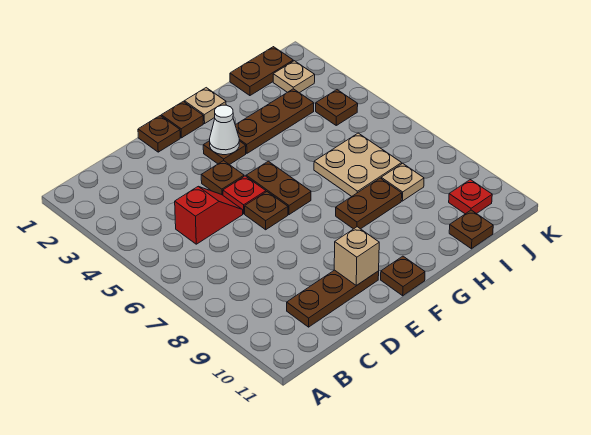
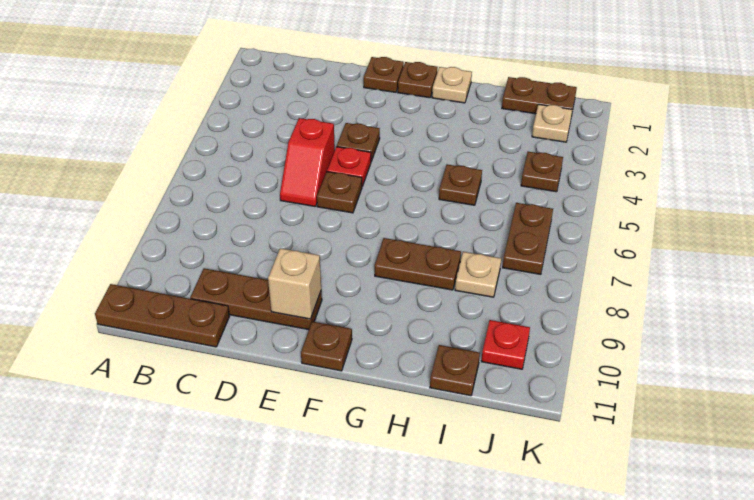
red 1x2 slope [175,187,243,244] -> red 1x2 slope turned to [280,118,335,207]
brown 1x1 plate [203,141,246,165] -> brown 1x1 plate moved to [439,164,482,205]
white 1x1 cone [210,105,239,155] -> none
brown 1x2 plate [246,161,311,215] -> brown 1x2 plate moved to [503,203,553,274]
brown 1x3 plate [235,89,314,153] -> brown 1x3 plate moved to [95,284,229,347]
tan 2x2 plate [314,133,402,197] -> none

